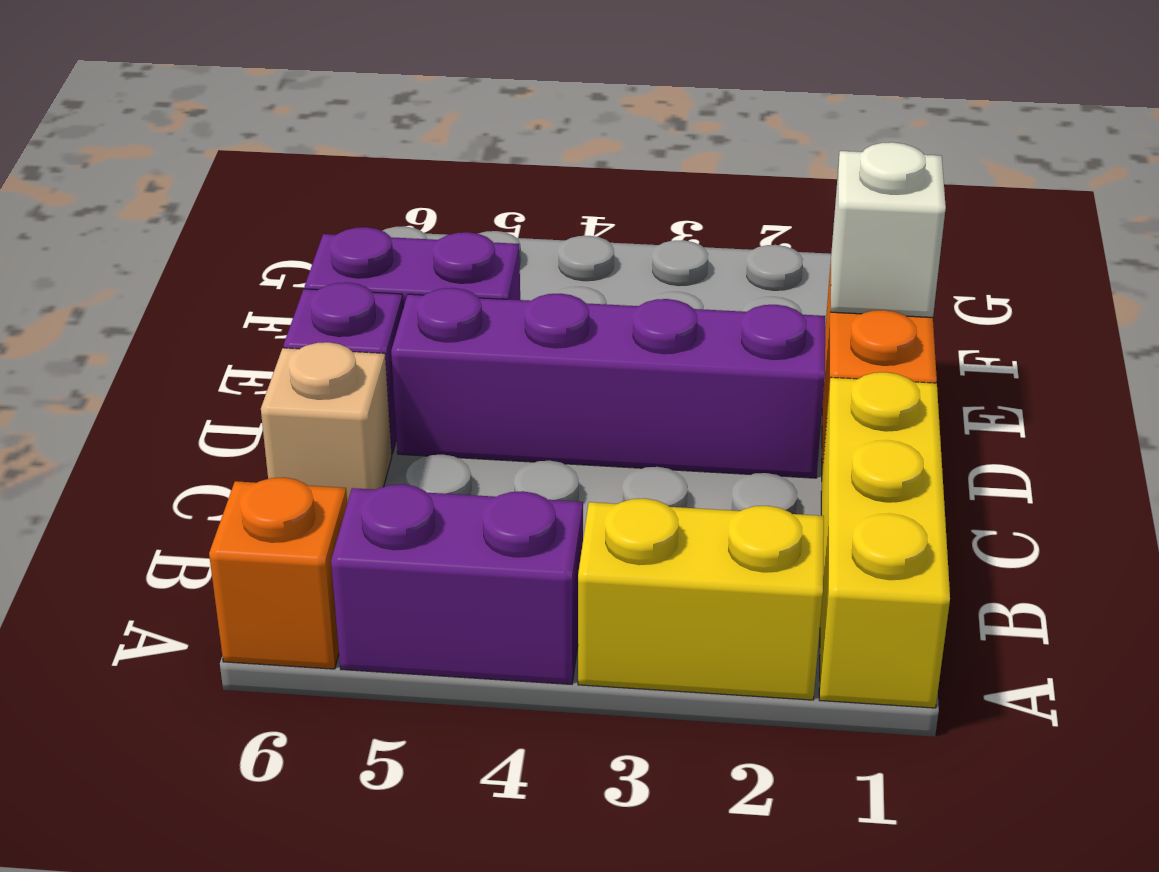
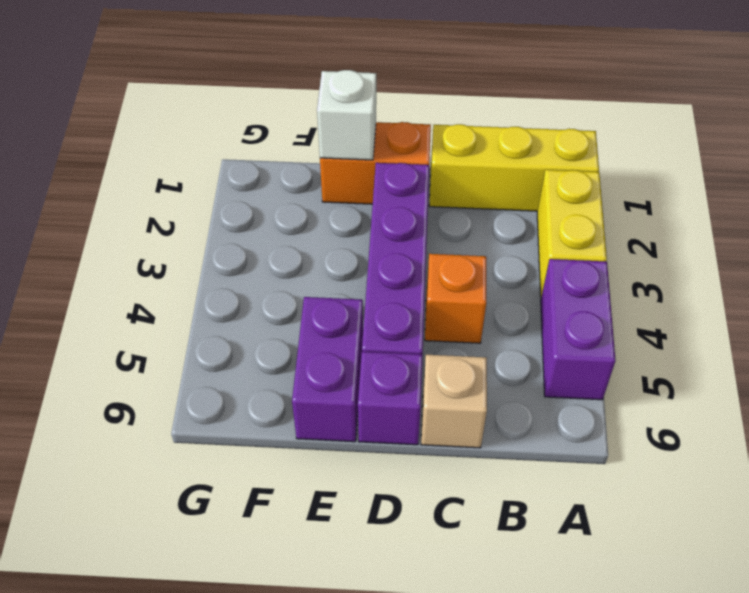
orange 1x1 brick [209,477,347,669] -> orange 1x1 brick moved to [425,254,486,343]

